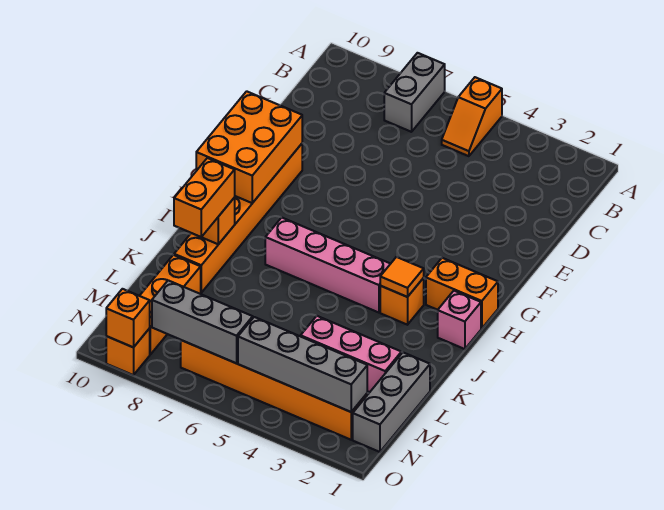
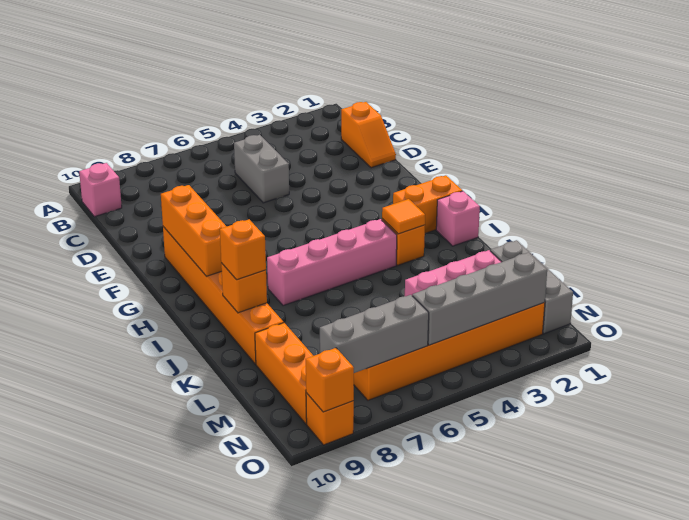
orange 1x2 slope [442,77,502,156] -> orange 1x2 slope moved to [341,102,396,168]
grey 1x2 brick [384,53,445,132] -> grey 1x2 brick moved to [234,135,289,203]
none -> pink 1x1 brick [79,163,122,217]
orange 2x3 brick [196,91,302,203] -> orange 1x3 brick [161,185,227,277]
orange 1x2 brick [174,158,235,237] -> orange 1x1 brick [220,219,266,280]

